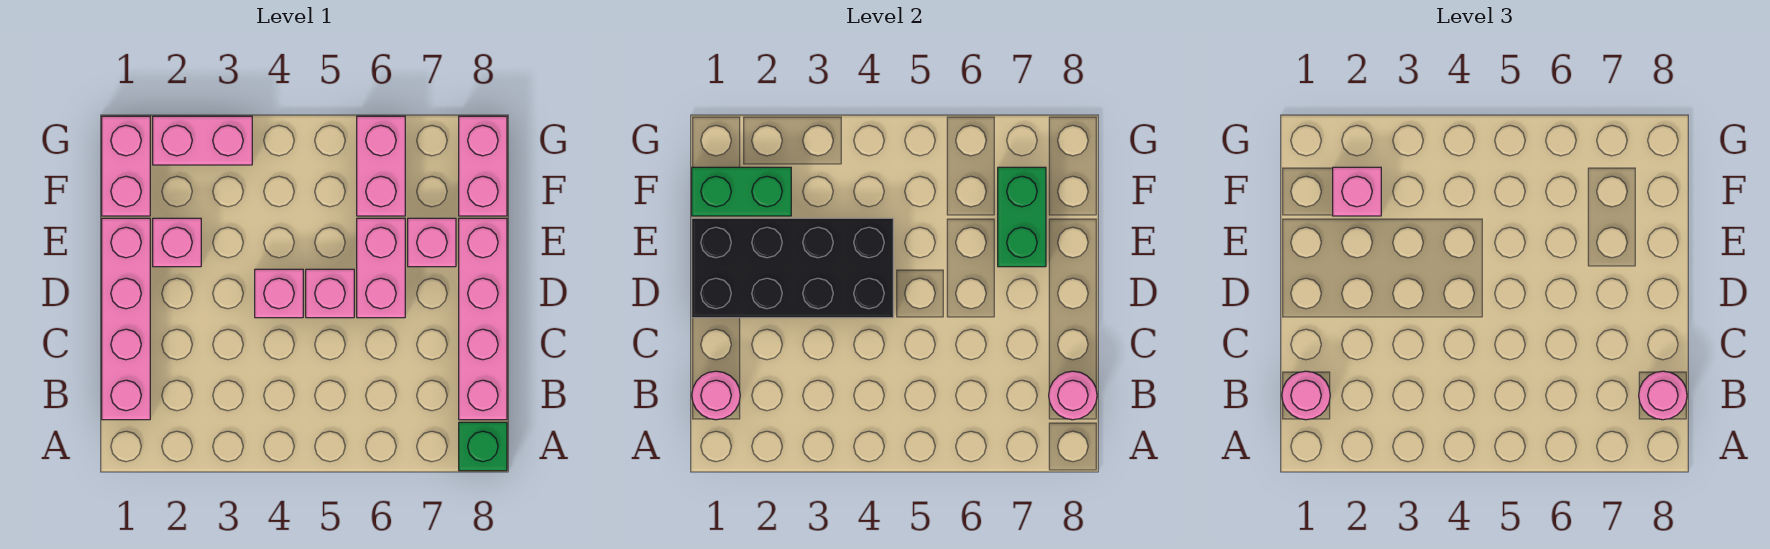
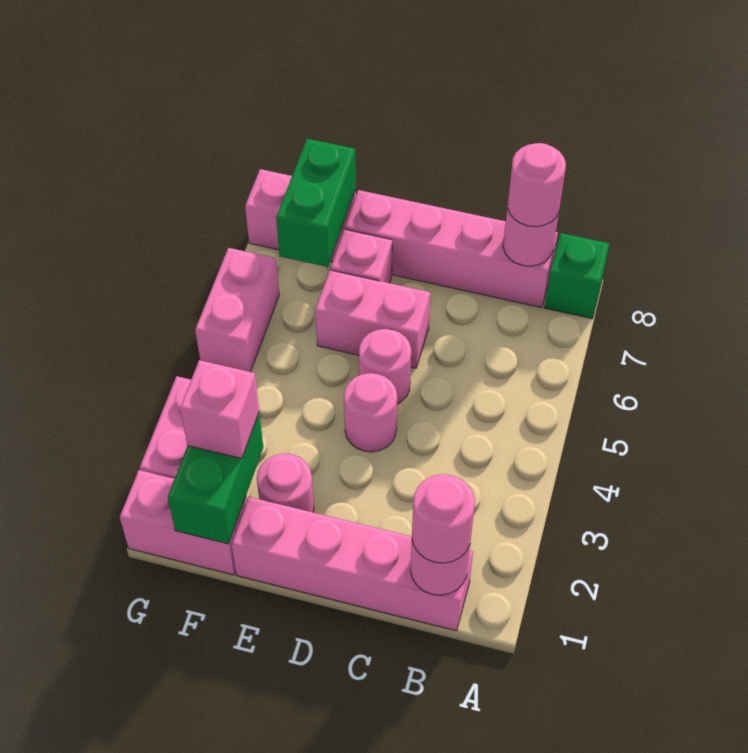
black 2x4 brick [692,218,893,318] -> none
pink 1x1 brick [255,269,303,318] -> pink 1x1 round brick [344,373,397,452]
pink 1x1 brick [306,269,354,318] -> pink 1x1 round brick [359,329,411,404]
pink 1x1 brick [153,218,201,267] -> pink 1x1 round brick [257,454,314,512]
green 1x2 brick [998,167,1046,267] -> green 1x2 brick turned to [276,139,356,267]
pink 1x2 brick [357,116,405,216] -> pink 1x2 brick turned to [195,248,279,372]

